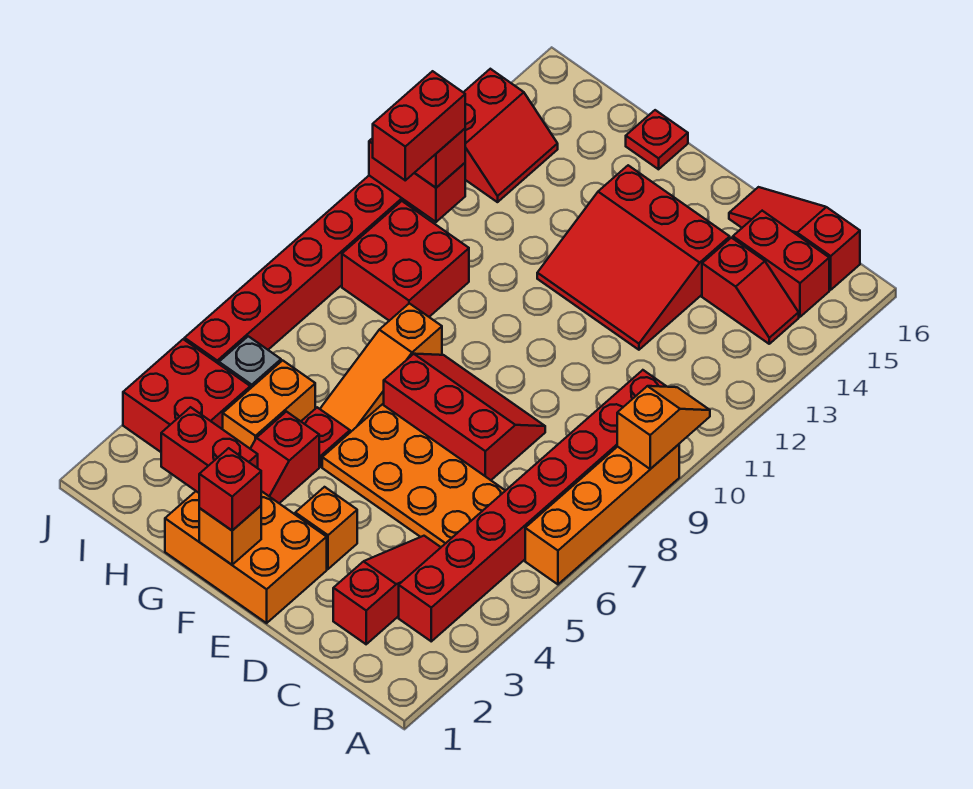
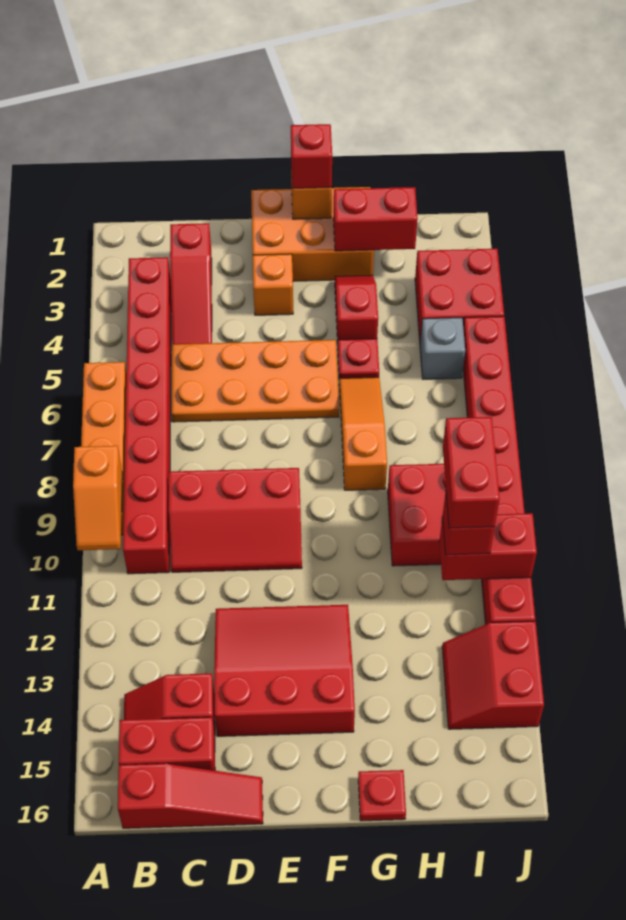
red 2x3 slope [384,354,545,480] -> red 2x3 slope moved to [168,468,302,572]
orange 1x2 brick [223,360,315,448] -> none

